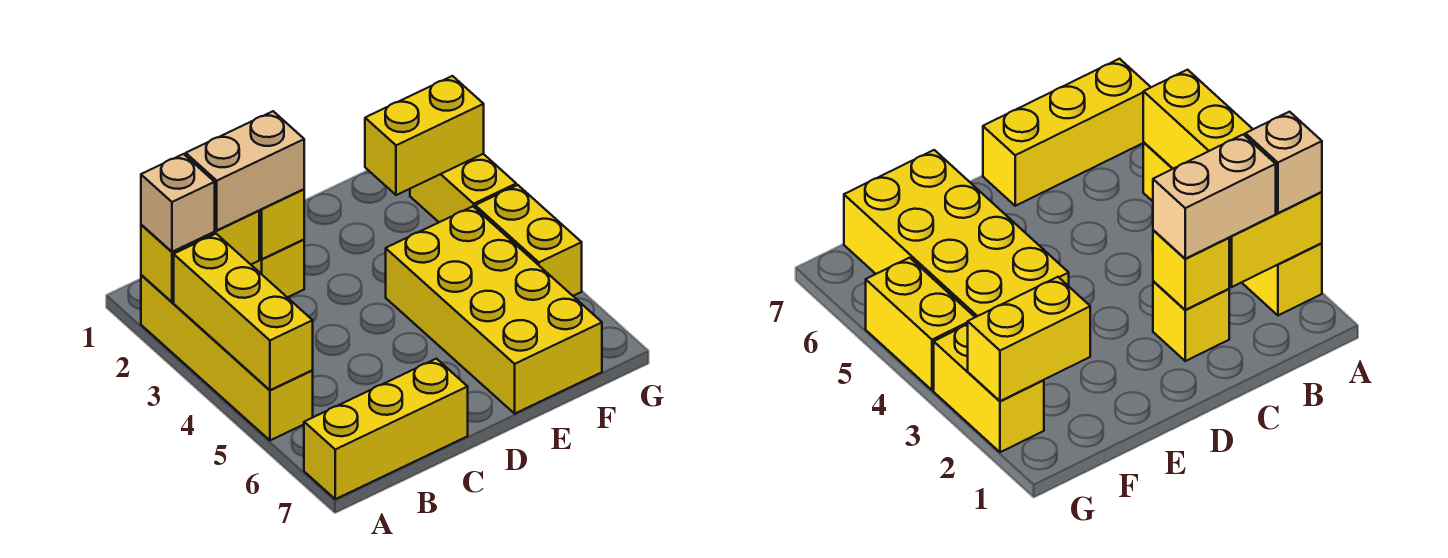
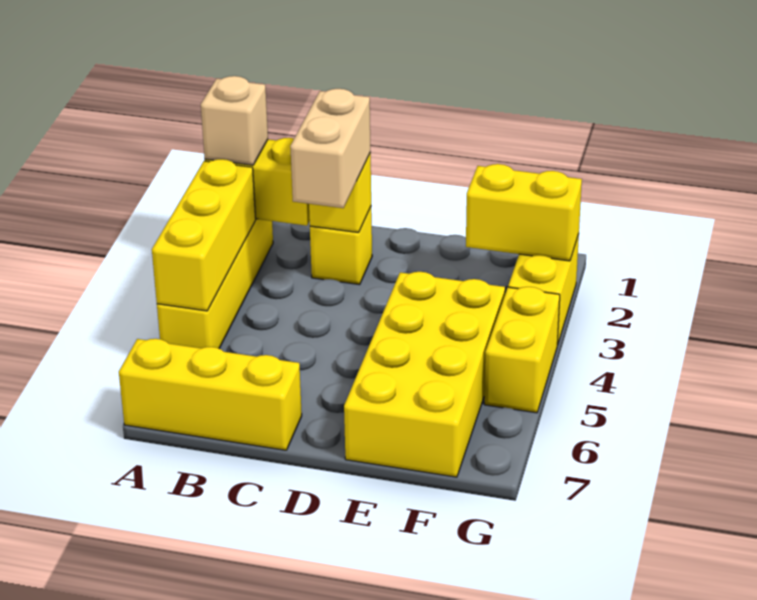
tan 1x2 brick [186,111,304,230] -> tan 1x2 brick turned to [290,89,371,208]

